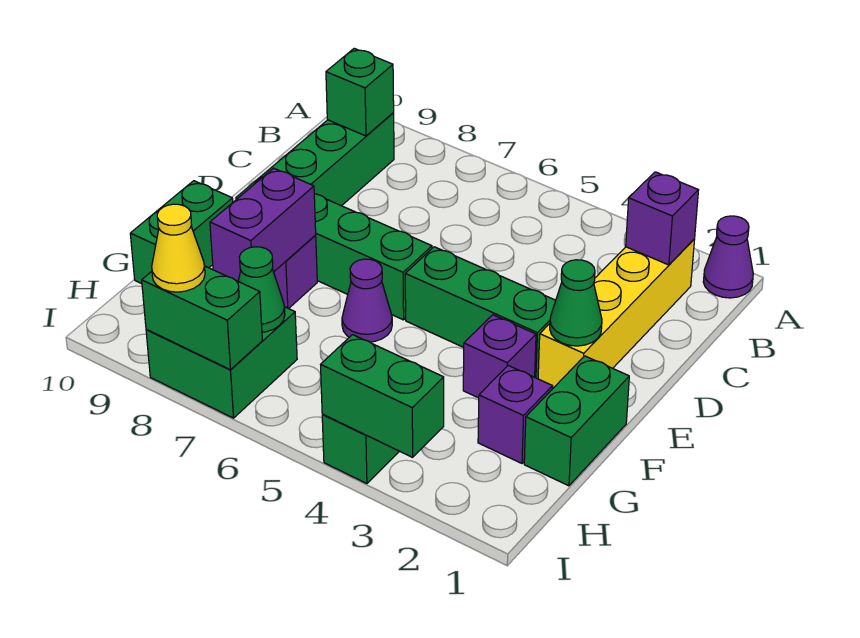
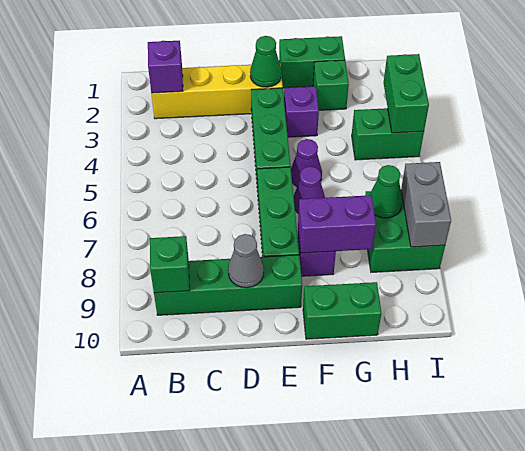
purple 1x1 cone [703,216,753,298] -> purple 1x1 cone moved to [291,139,322,187]
none -> grey 1x1 cone [228,234,264,288]
purple 1x1 brick [478,365,553,463] -> green 1x1 brick [313,60,349,110]
green 1x2 brick [142,266,262,370] -> grey 1x2 brick [401,162,451,247]
yellow 1x1 cone [152,204,205,292] -> none

